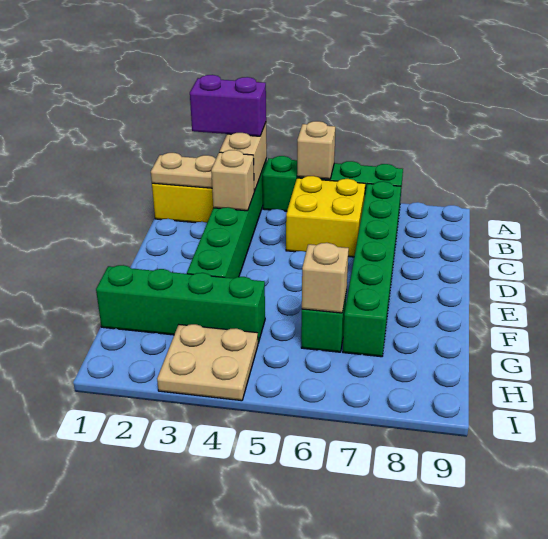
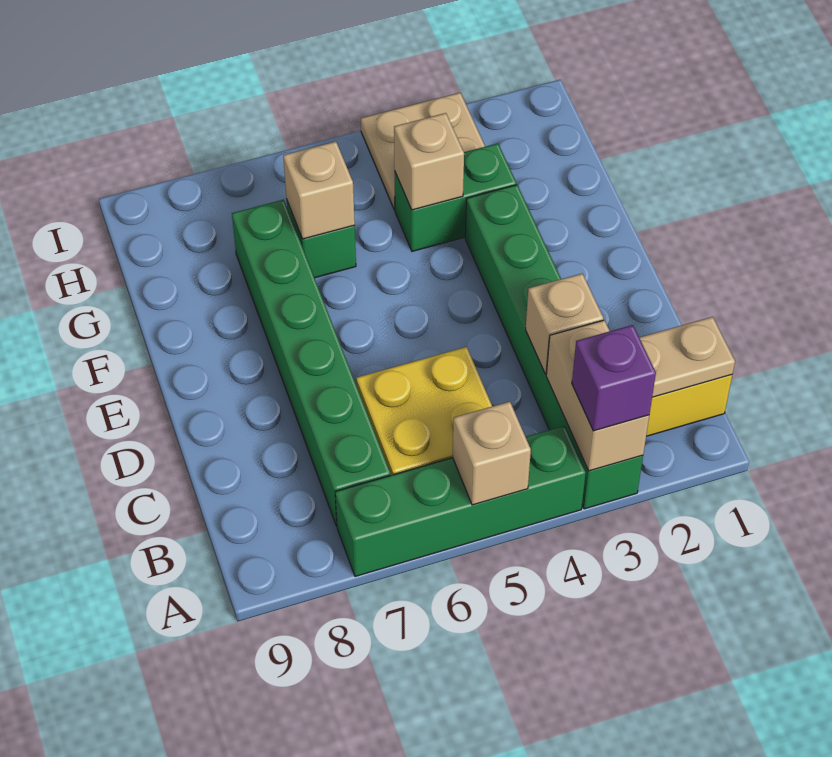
purple 1x2 brick [190,75,266,136] -> purple 1x1 brick [572,325,656,431]
green 1x4 brick [96,265,265,343] -> green 1x2 brick [395,143,516,251]
none -> tan 1x1 brick [394,113,464,210]

